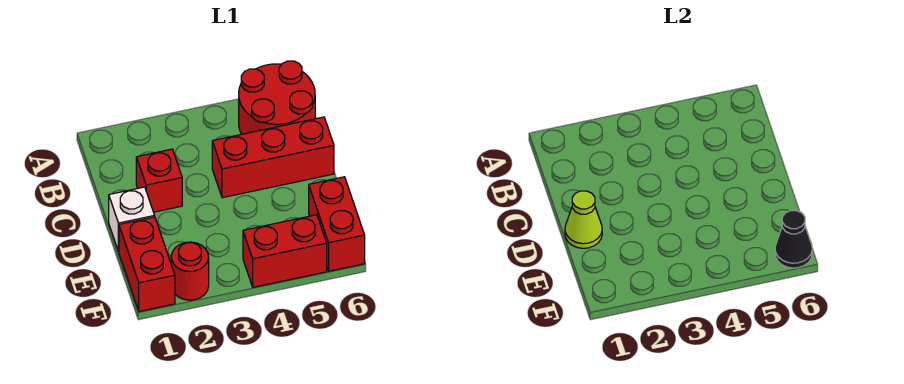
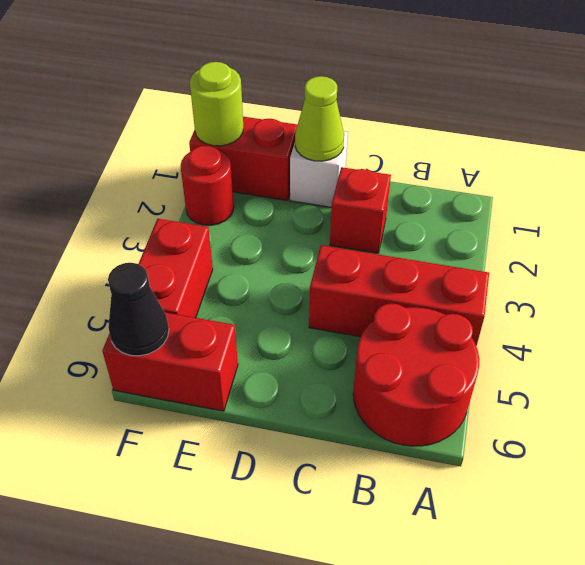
red 1x3 brick [212,117,334,198] -> red 1x3 brick turned to [309,245,489,346]
none -> lime 1x1 round brick [190,62,243,146]

